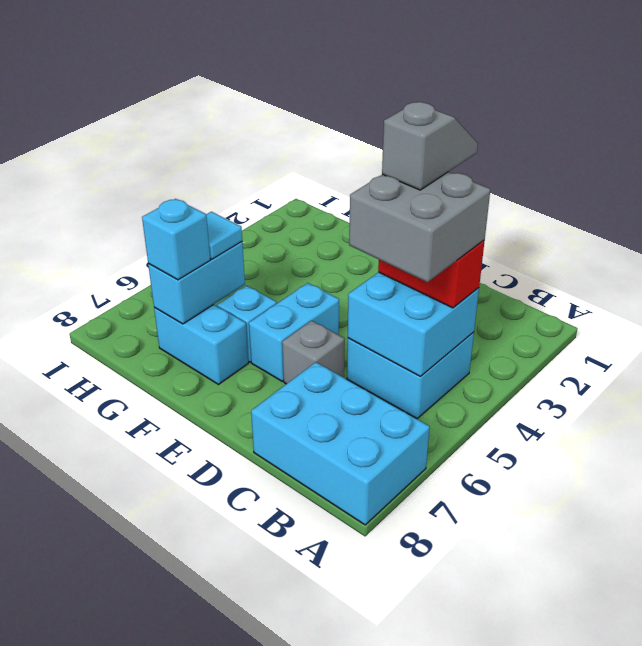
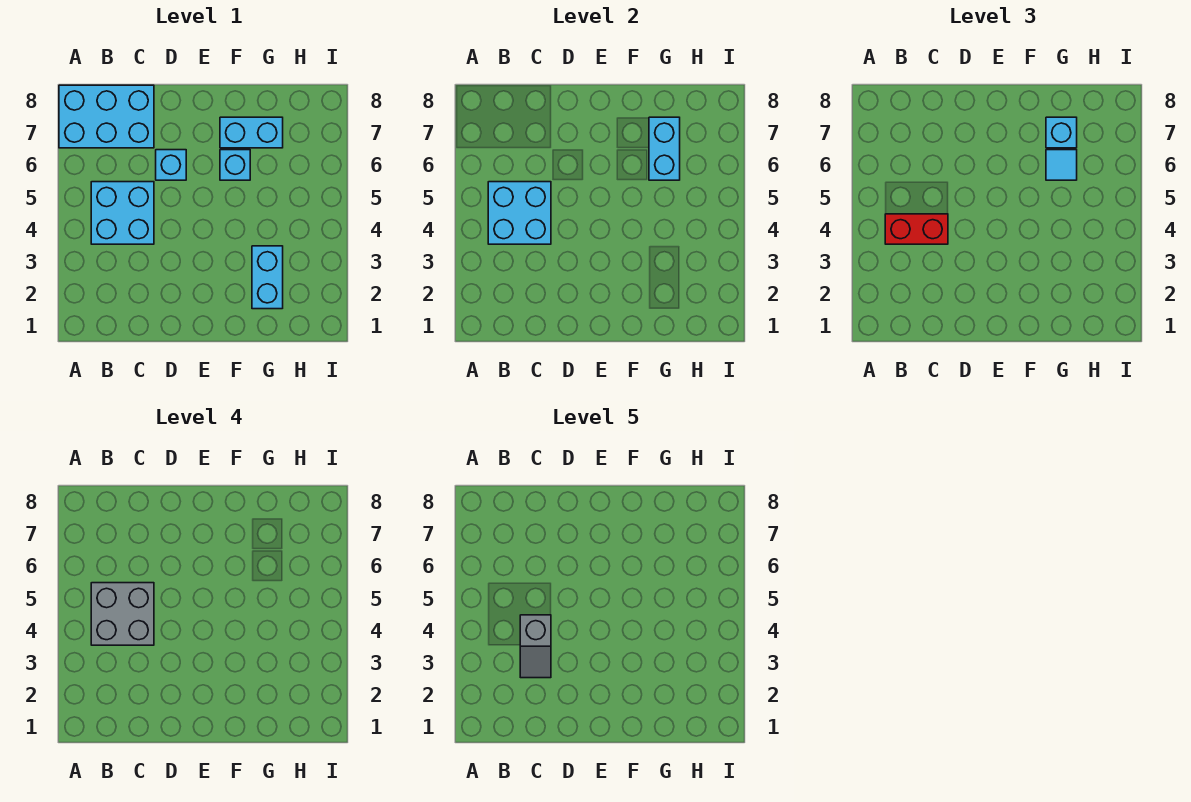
grey 1x1 brick [282,321,345,384] -> cyan 1x1 brick [156,150,186,180]
cyan 1x2 brick [249,283,339,381] -> cyan 1x2 brick moved to [252,246,283,309]

